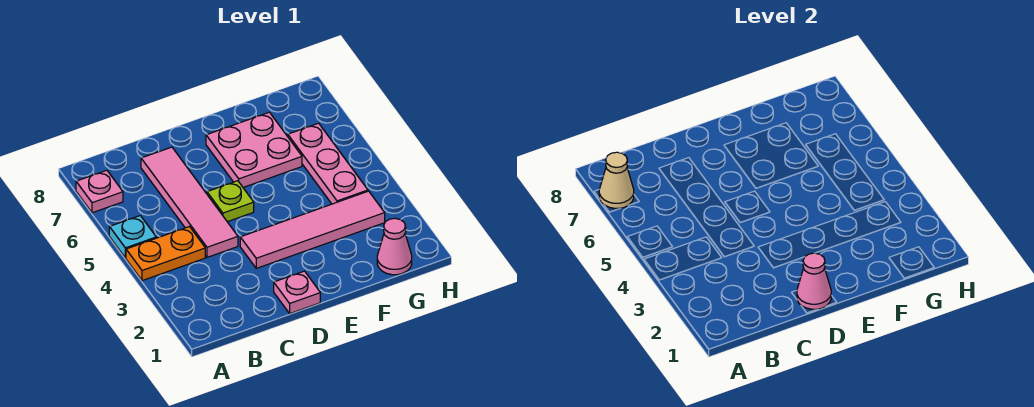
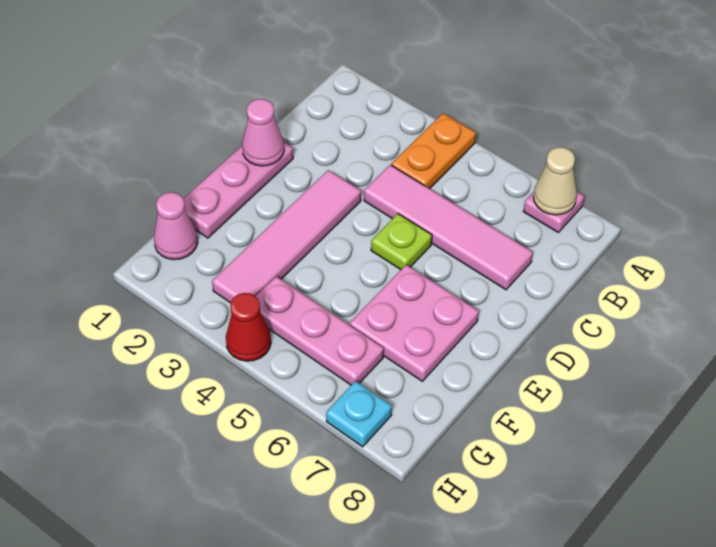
cyan 1x1 plate [109,216,156,258] -> cyan 1x1 plate moved to [326,381,392,447]
pink 1x1 plate [274,271,320,313] -> pink 1x3 plate [183,143,293,238]
none -> red 1x1 cone [226,293,271,361]

